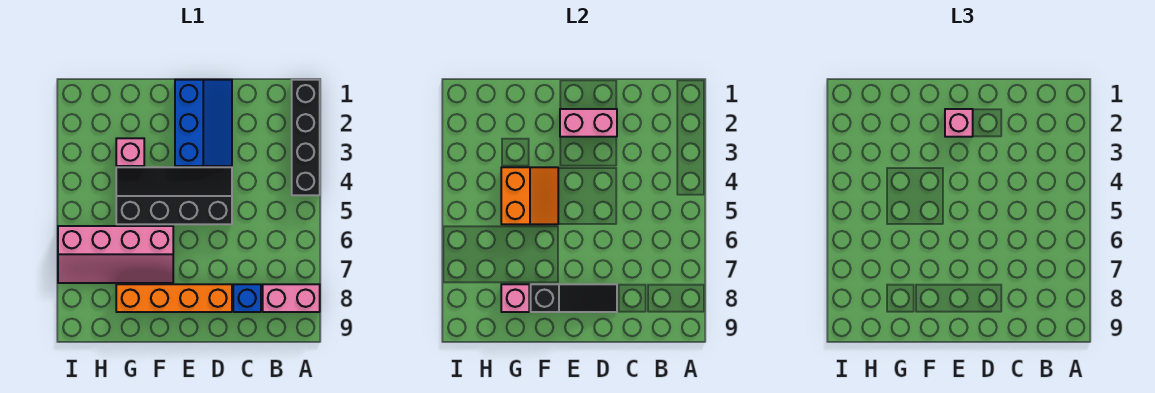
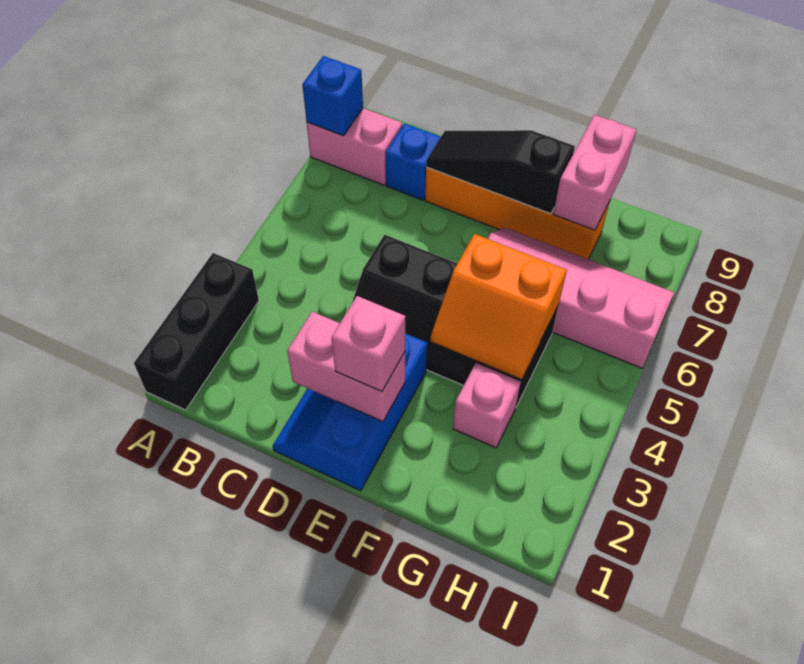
black 1x4 brick [292,80,320,195] -> black 1x3 brick [134,253,259,410]
none -> blue 1x1 brick [302,56,363,136]
orange 2x2 slope [501,167,558,224] -> orange 2x2 slope turned to [431,234,567,379]
pink 1x1 brick [501,284,529,312] -> pink 1x2 brick [553,115,636,230]

